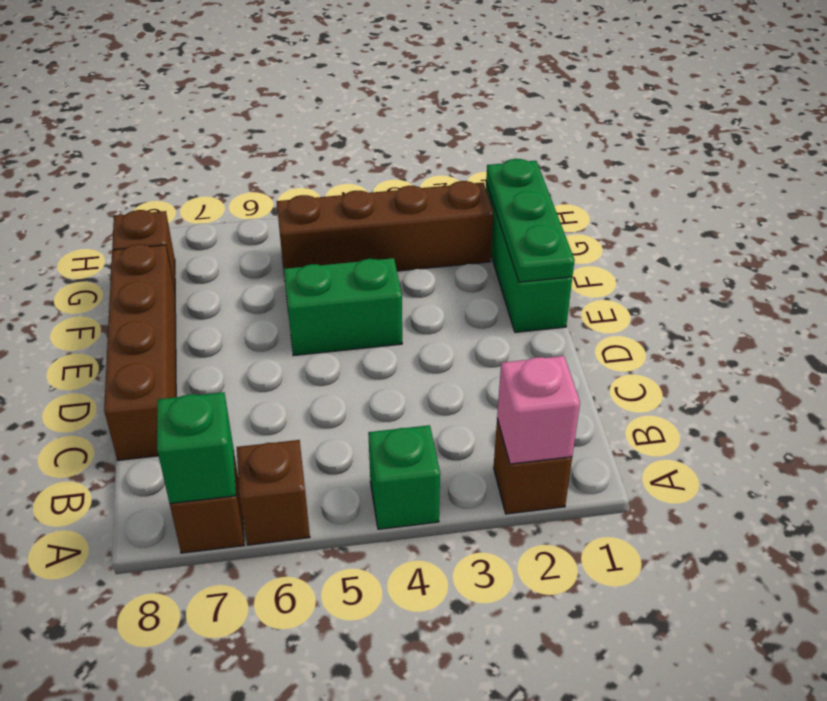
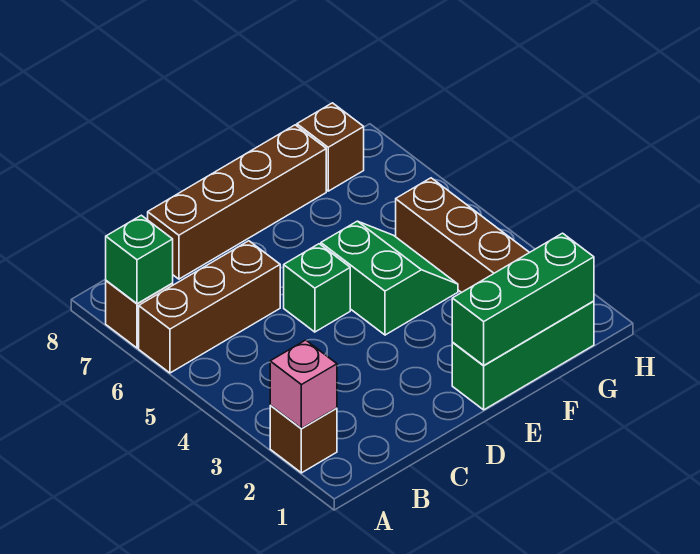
green 1x1 brick [368,425,440,529] -> green 1x1 brick moved to [284,244,350,332]
brown 1x1 brick [237,440,310,545] -> brown 1x3 brick [139,241,280,373]
green 1x3 plate [486,159,575,282] -> green 1x3 brick [452,233,594,366]

